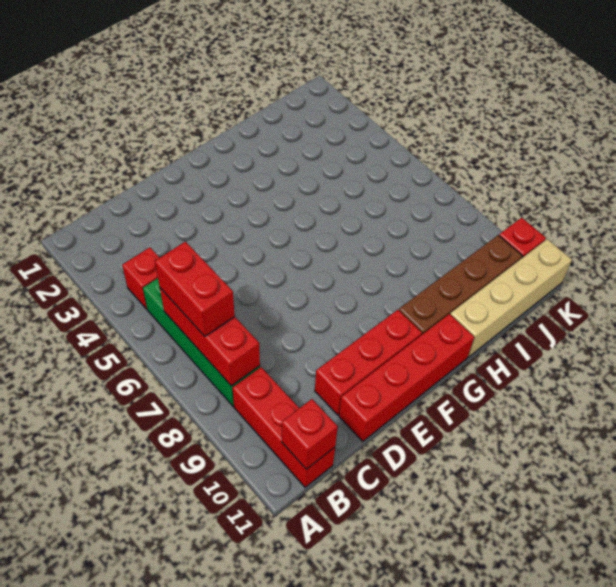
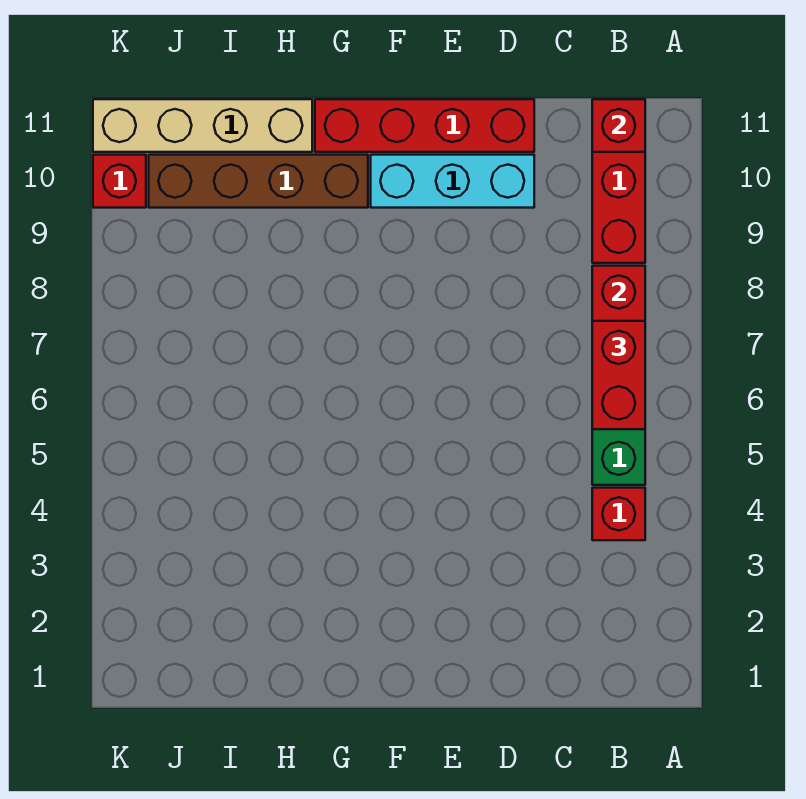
red 1x3 brick [315,310,422,415] -> cyan 1x3 brick [371,155,534,208]

